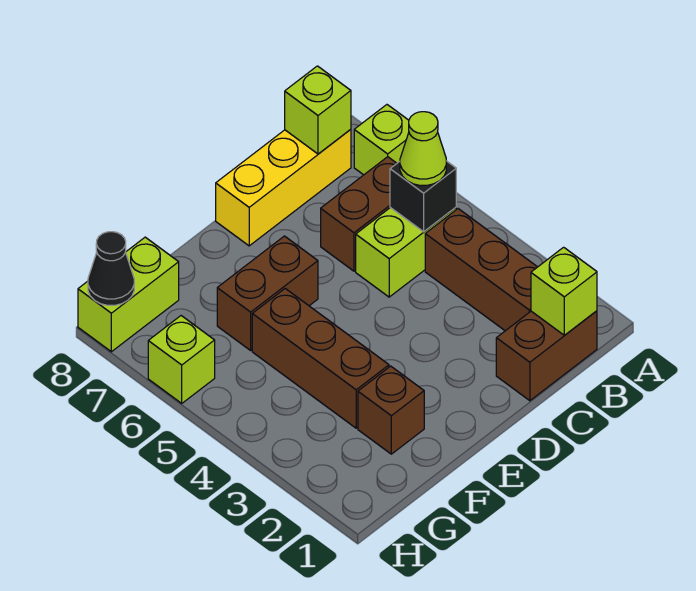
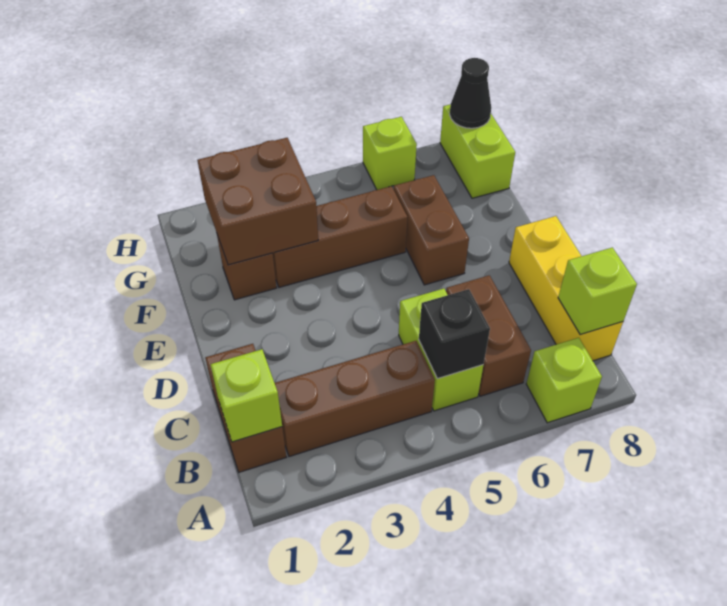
lime 1x1 cone [400,112,446,186] -> none
none -> brown 2x2 brick [197,138,318,265]

